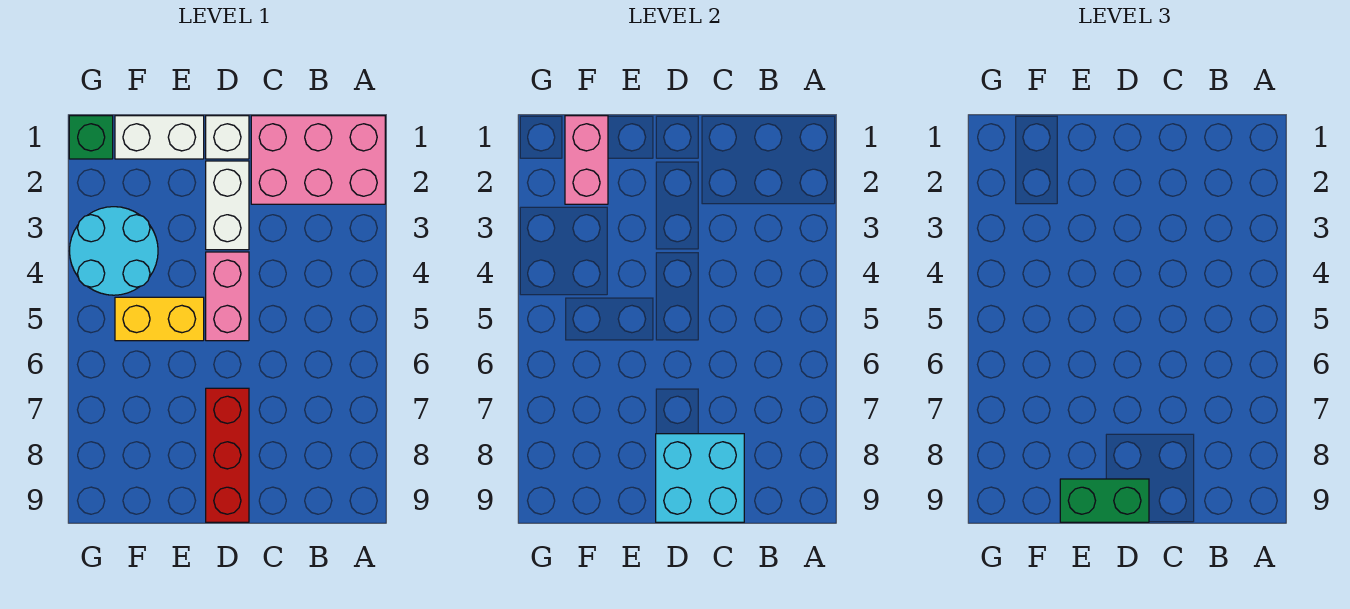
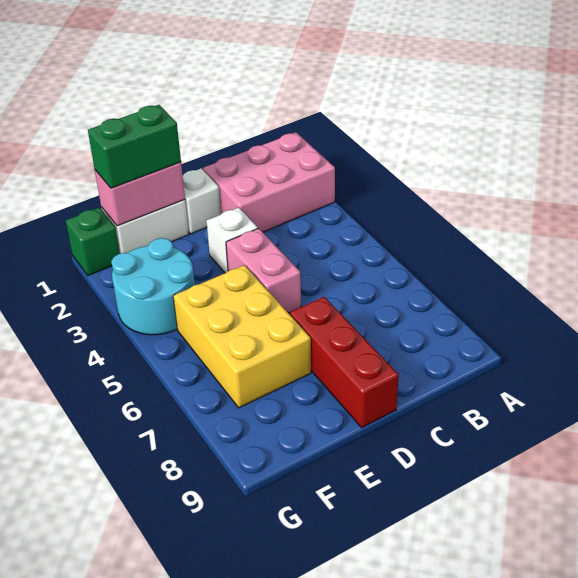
cyan 2x2 brick [656,434,744,522] -> none
white 1x2 brick [206,161,249,250] -> white 1x1 brick [206,208,258,273]
green 1x2 brick [1060,479,1149,522] -> green 1x2 brick moved to [88,105,181,188]
yellow 1x2 brick [115,297,204,341] -> yellow 2x3 brick [173,265,311,408]
pink 1x2 brick [565,116,608,204] -> pink 1x2 brick turned to [95,162,185,226]

